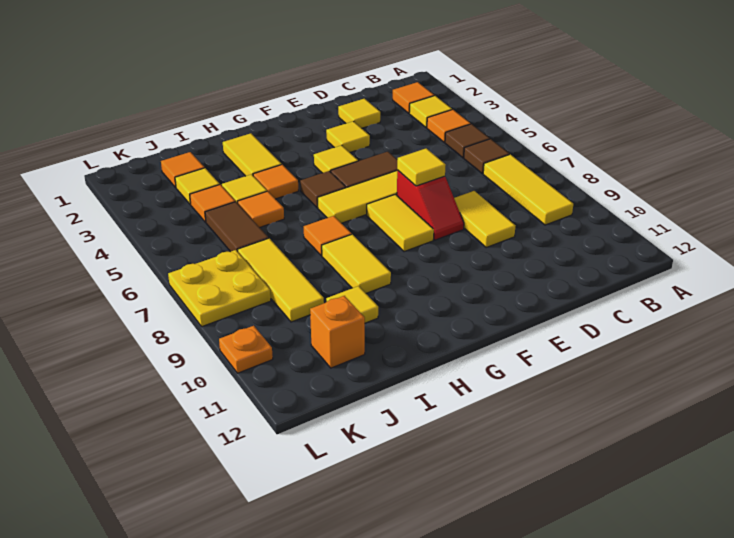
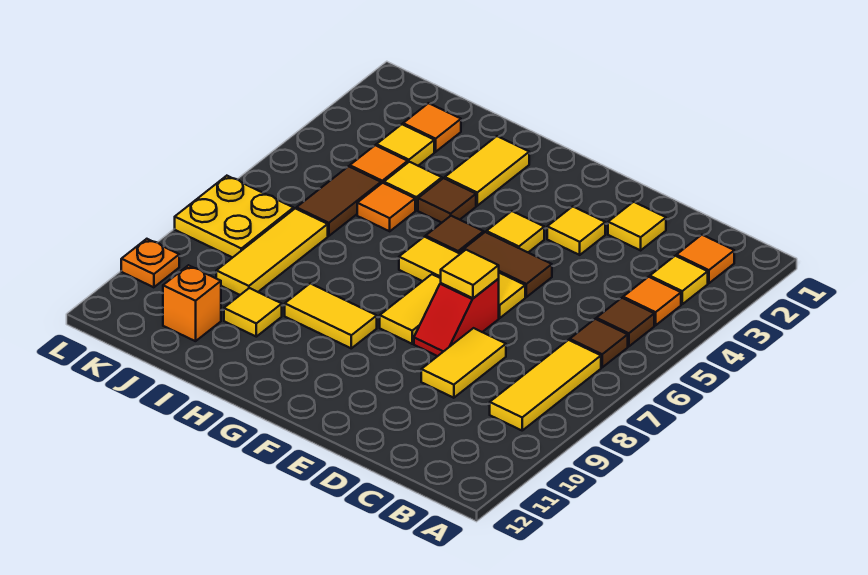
orange 1x1 tile [253,165,298,199] -> brown 1x1 tile [418,178,476,223]
orange 1x1 tile [304,216,352,256] -> none
yellow 1x2 tile [322,234,391,293] -> yellow 1x2 tile turned to [285,283,377,348]

